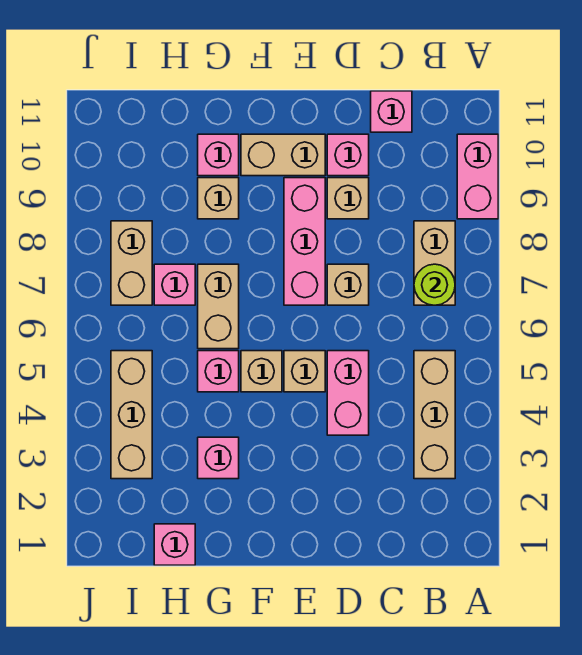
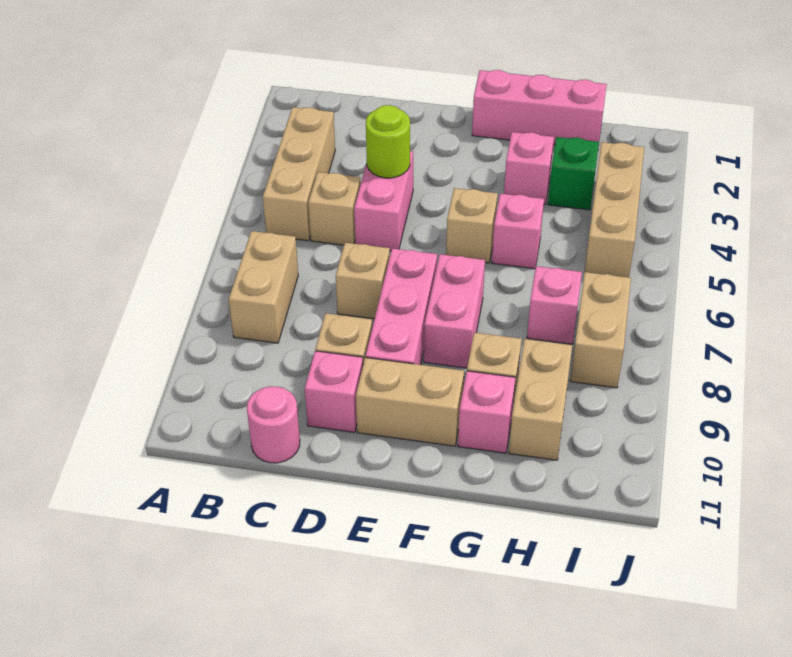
pink 1x2 brick [457,134,498,219] -> pink 1x2 brick moved to [424,254,485,368]
lime 1x1 round brick [414,264,455,305] -> lime 1x1 round brick moved to [366,105,410,178]
pink 1x1 brick [371,91,412,132] -> pink 1x1 round brick [247,386,300,463]
tan 1x1 brick [284,351,325,392] -> tan 1x1 brick moved to [308,172,361,245]
tan 1x2 brick [198,264,239,349] -> tan 1x2 brick moved to [509,339,572,460]
pink 1x1 brick [154,524,195,565] -> pink 1x3 brick [472,70,607,145]
none -> green 1x1 brick [548,137,599,210]

